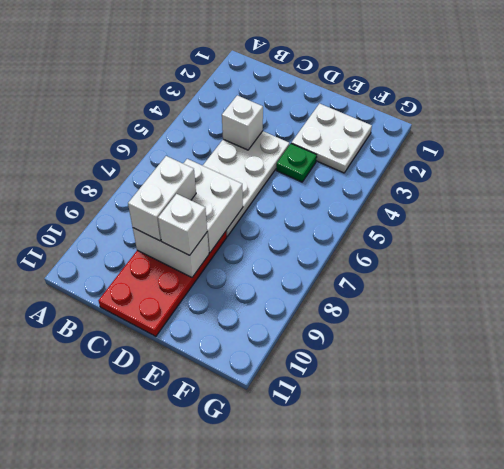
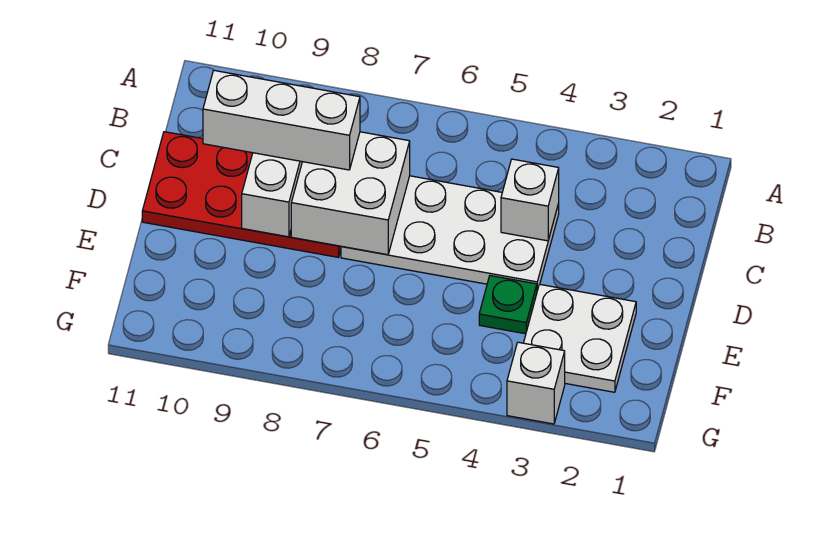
white 1x2 brick [128,156,196,241] -> white 1x3 brick [203,71,360,170]
white 1x1 brick [158,194,207,255] -> white 1x1 brick moved to [507,342,565,424]

